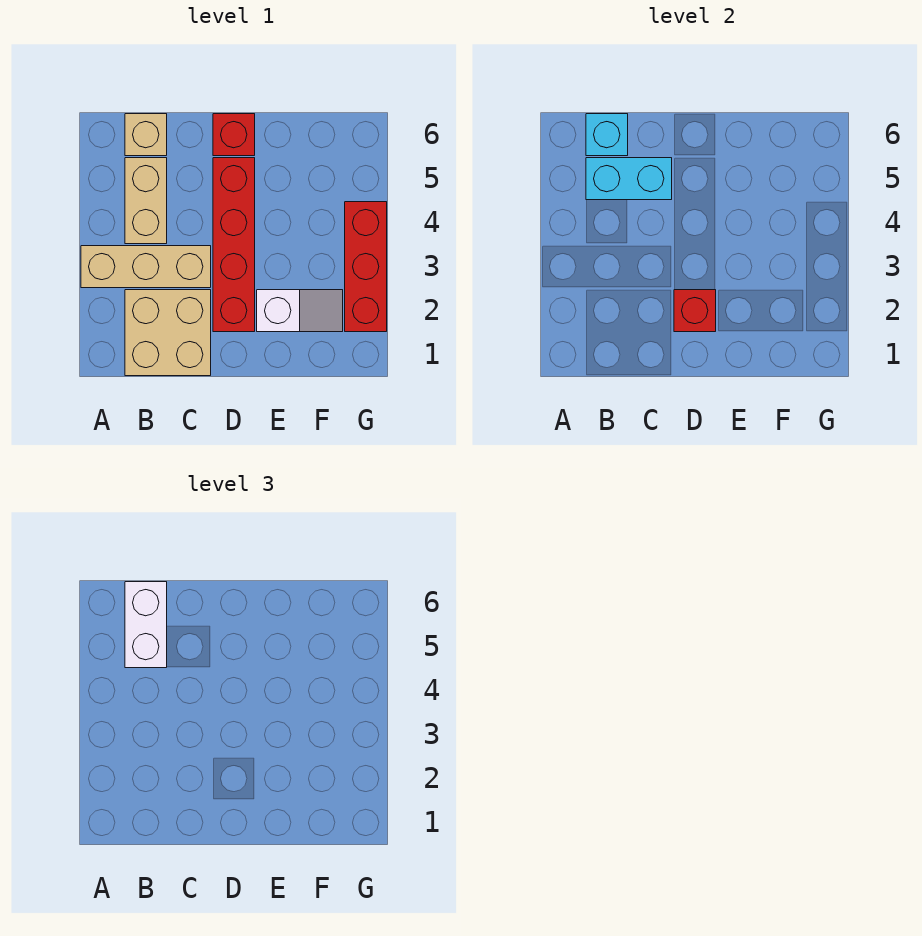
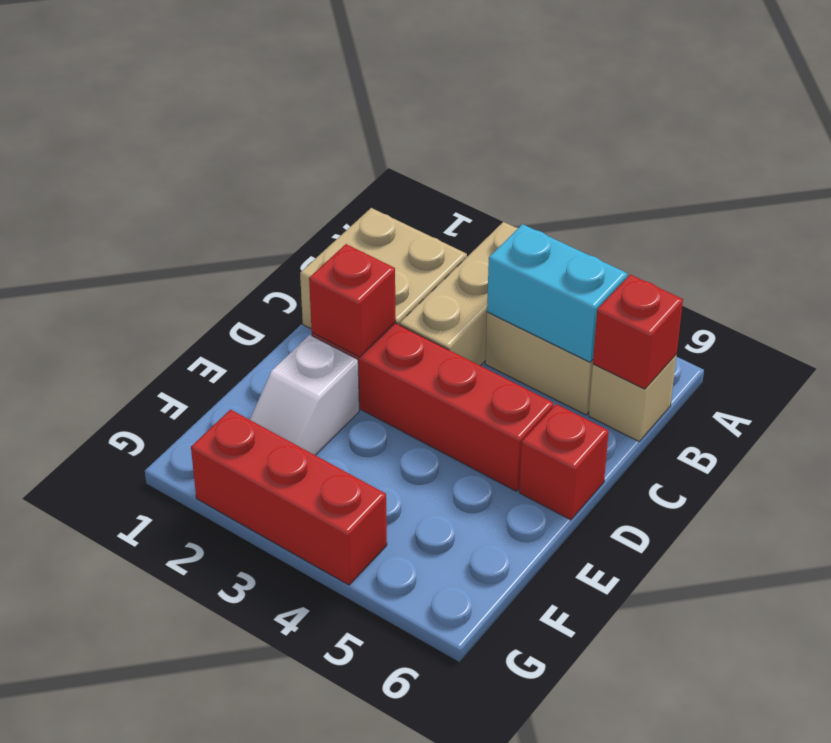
cyan 1x2 brick [586,158,672,200] -> cyan 1x2 brick turned to [487,224,627,362]
white 1x2 brick [125,582,167,668] -> none
cyan 1x1 brick [586,114,628,156] -> red 1x1 brick [593,275,683,389]

